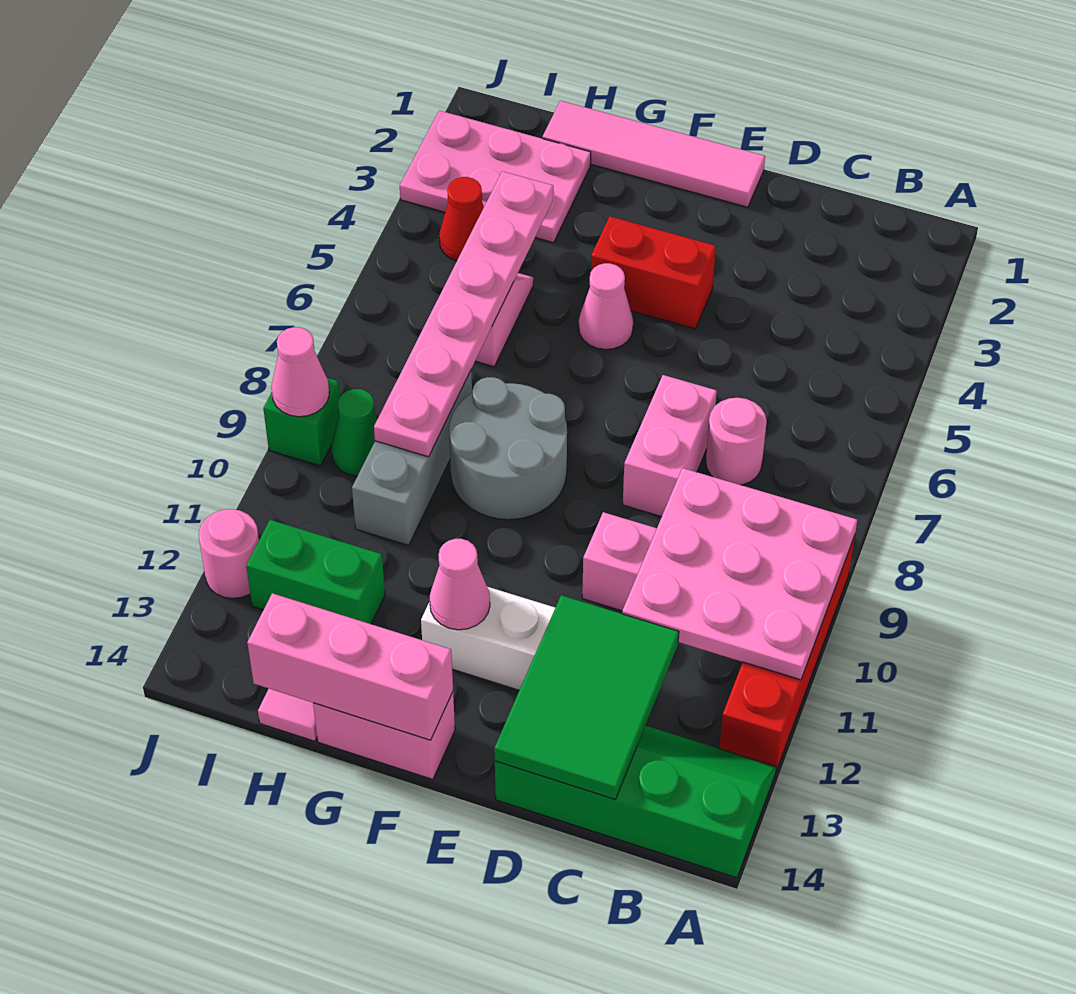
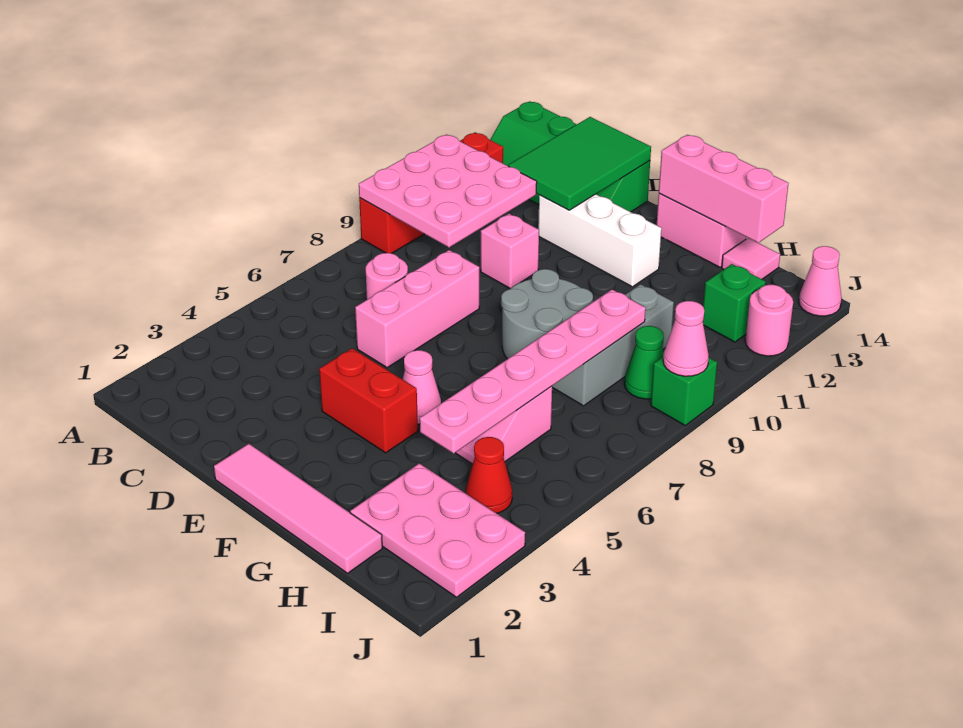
pink 1x2 brick [623,375,717,517] -> pink 1x3 brick [355,250,479,368]
pink 1x1 cone [430,539,490,630] -> pink 1x1 cone moved to [799,246,842,316]
green 1x2 brick [246,520,385,624] -> green 1x1 brick [703,264,765,342]

